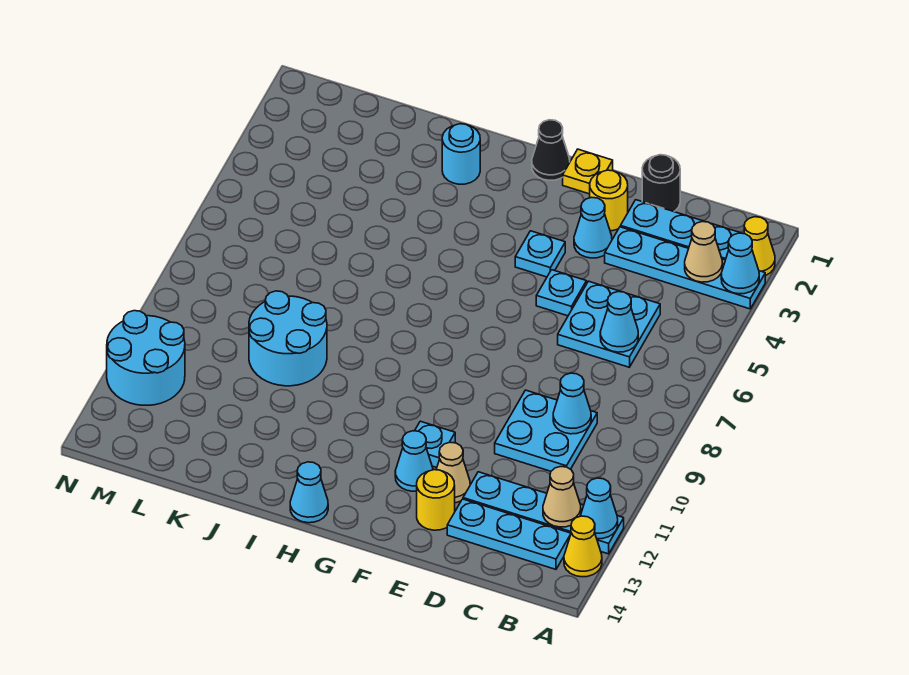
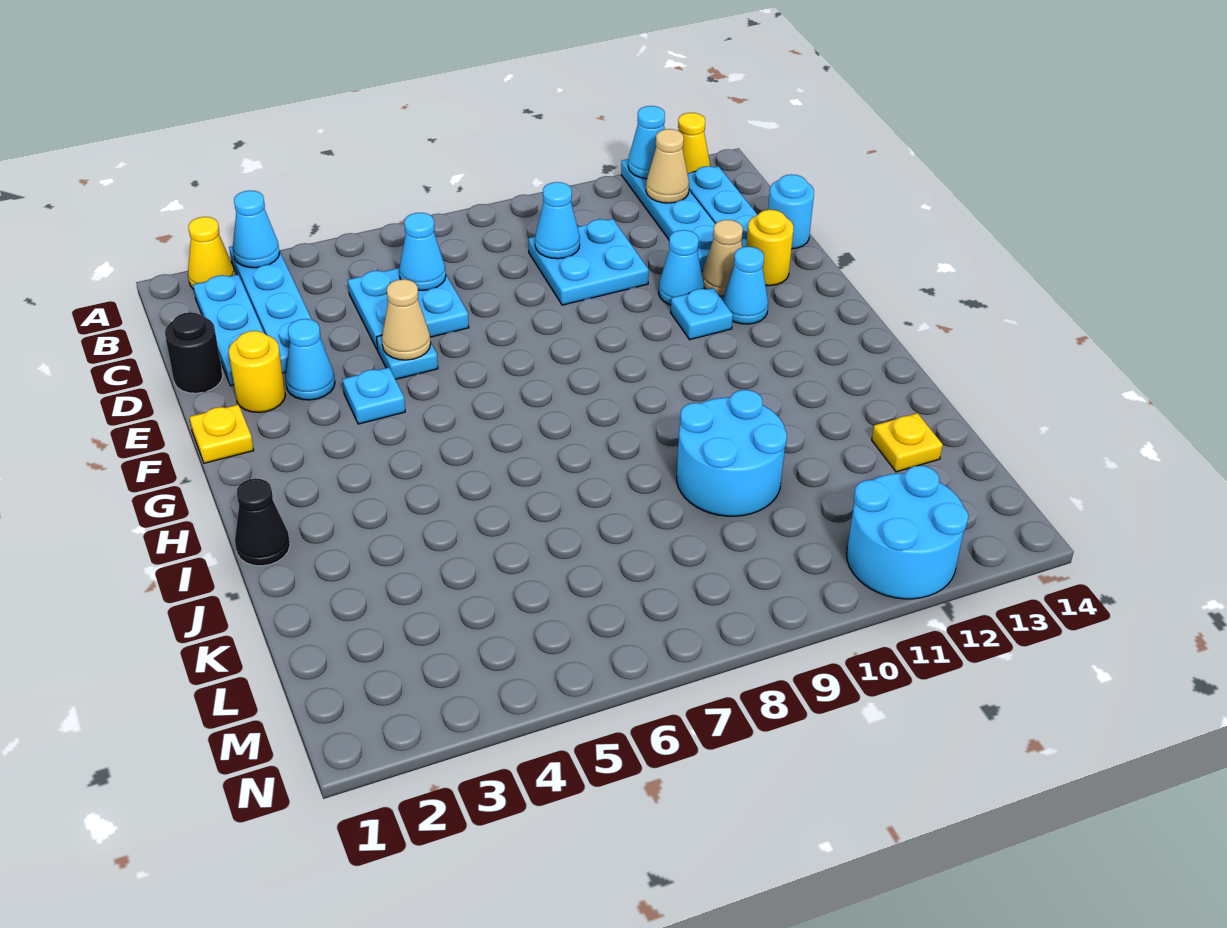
tan 1x1 cone [685,222,723,282] -> tan 1x1 cone moved to [382,279,431,360]
black 1x1 cone [532,120,570,180] -> black 1x1 cone moved to [235,478,290,566]
cyan 1x1 cone [290,462,328,523] -> cyan 1x1 cone moved to [659,230,704,305]
cyan 1x1 round brick [442,124,480,184] -> cyan 1x1 round brick moved to [768,174,814,249]
none -> yellow 1x1 plate [872,413,943,472]

